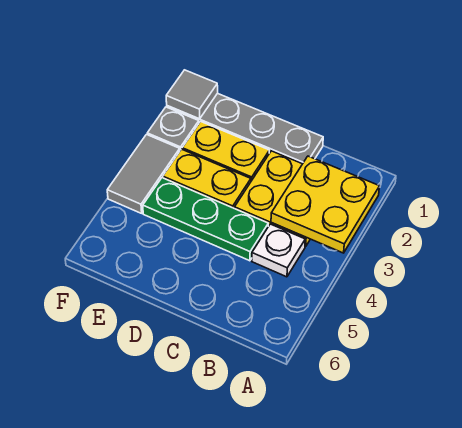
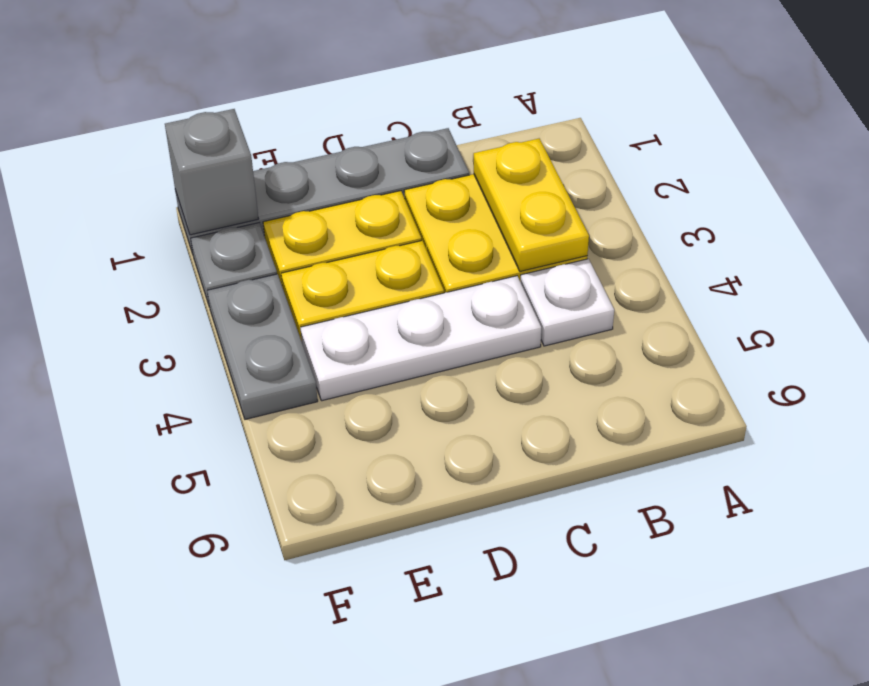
yellow 2x2 plate [271,156,380,253] -> yellow 1x2 plate [474,138,589,272]
green 1x3 plate [143,178,268,261] -> white 1x3 plate [300,276,541,401]
grey 1x1 tile [166,70,218,119] -> grey 1x1 brick [165,109,258,235]
grey 1x2 tile [107,135,180,213] -> grey 1x2 plate [207,274,318,419]

